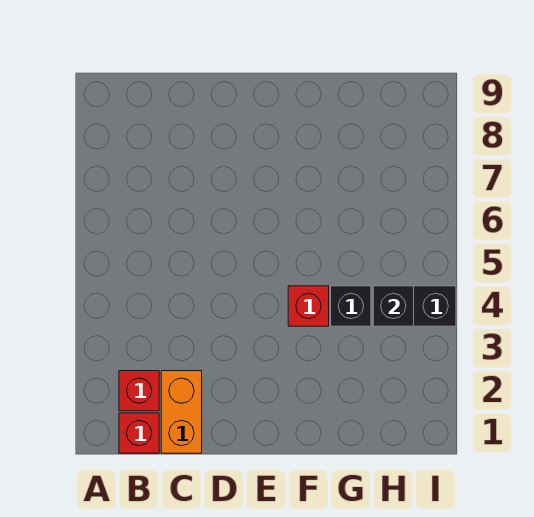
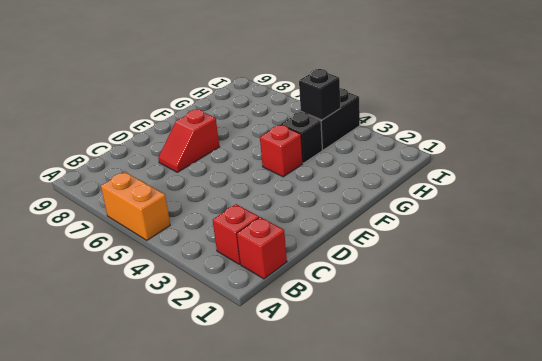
orange 1x2 brick [161,371,202,453] -> orange 1x2 brick moved to [101,172,170,240]
none -> red 1x2 slope [158,110,219,172]

